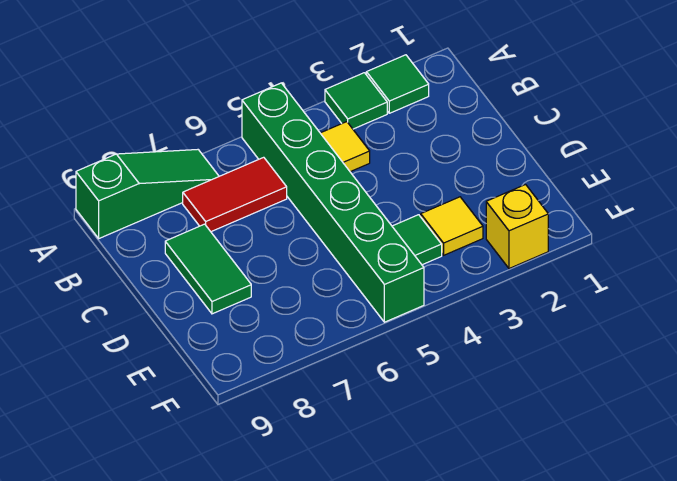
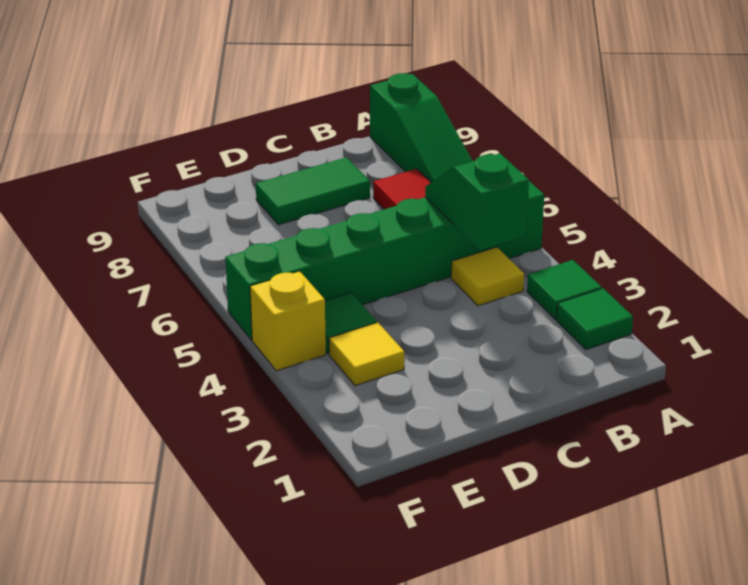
none -> green 1x2 slope [425,153,529,250]
yellow 1x1 brick [486,185,548,269] -> yellow 1x1 brick moved to [250,271,326,371]

